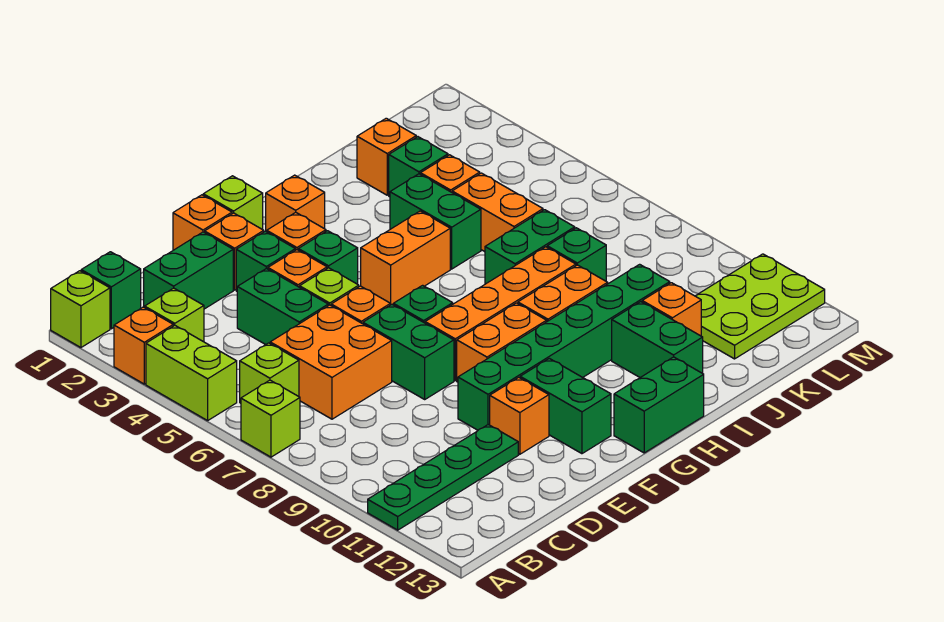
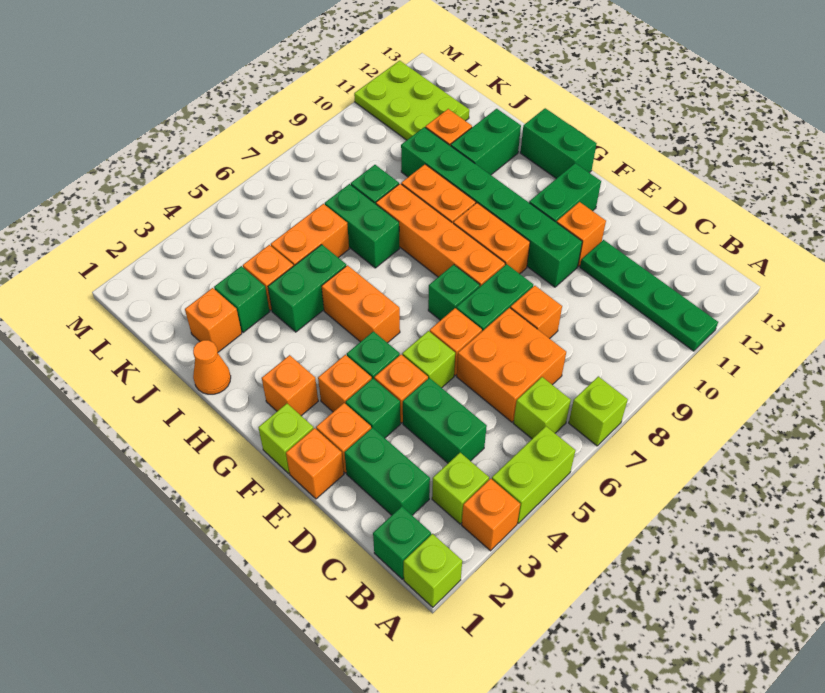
green 1x2 brick [237,268,328,345] -> green 1x2 brick turned to [403,378,487,463]
none -> orange 1x1 brick [511,286,562,339]
none -> orange 1x1 cone [193,340,231,394]

